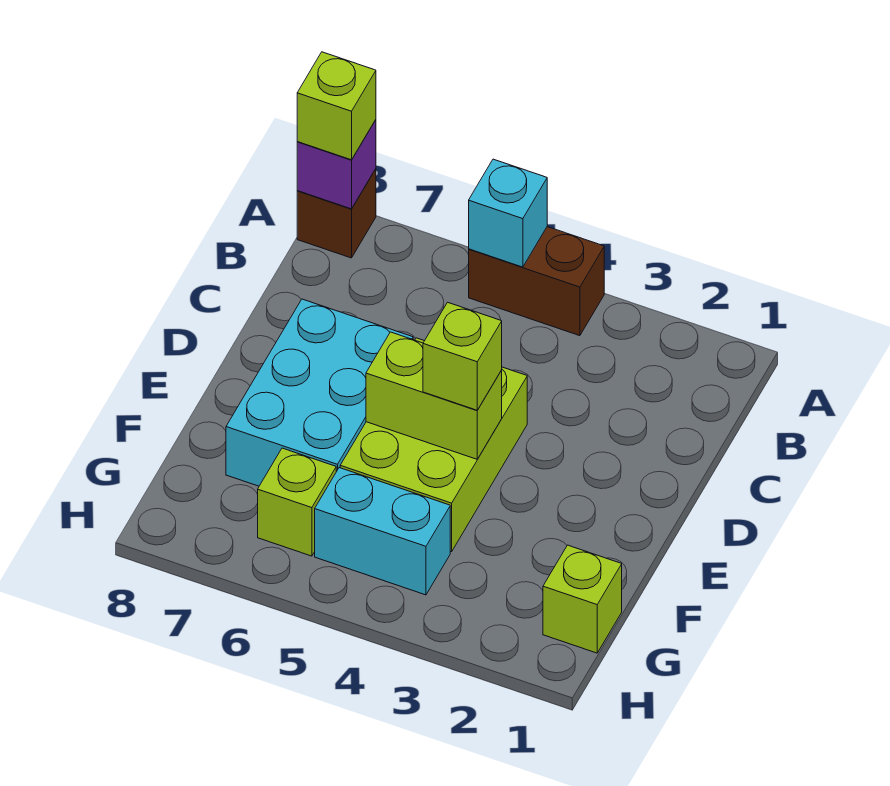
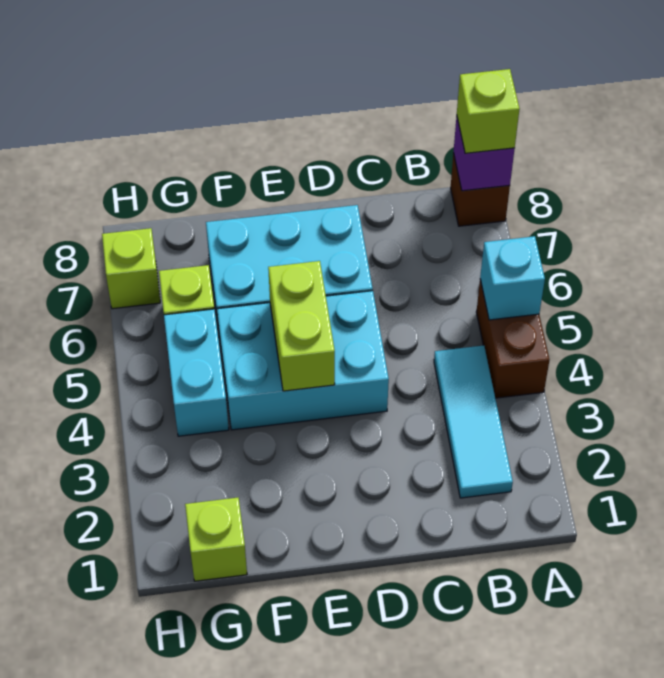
none -> cyan 1x3 tile [434,345,513,498]
lime 2x3 brick [340,338,527,552] -> cyan 2x3 brick [217,291,389,430]
lime 1x1 brick [423,302,502,410] -> lime 1x1 brick moved to [102,228,160,309]

